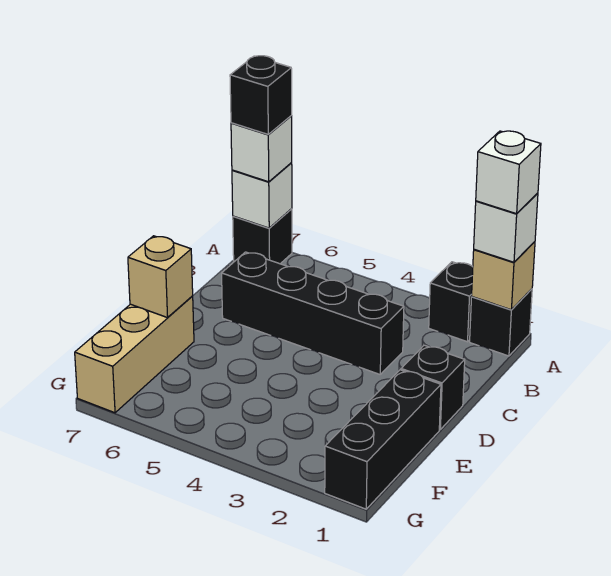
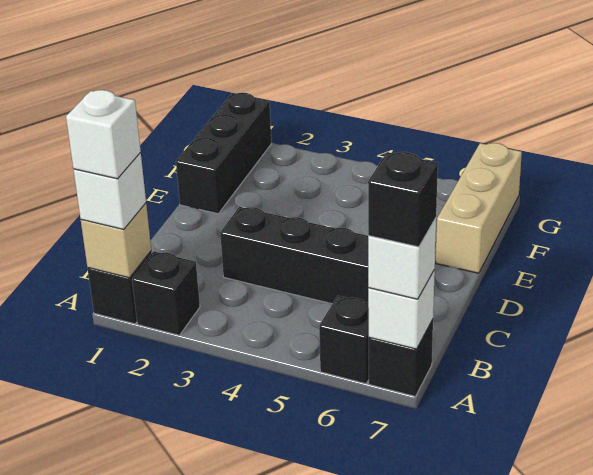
black 1x1 brick [401,345,465,429] -> black 1x1 brick moved to [319,296,369,384]
tan 1x1 brick [128,236,193,318] -> none

